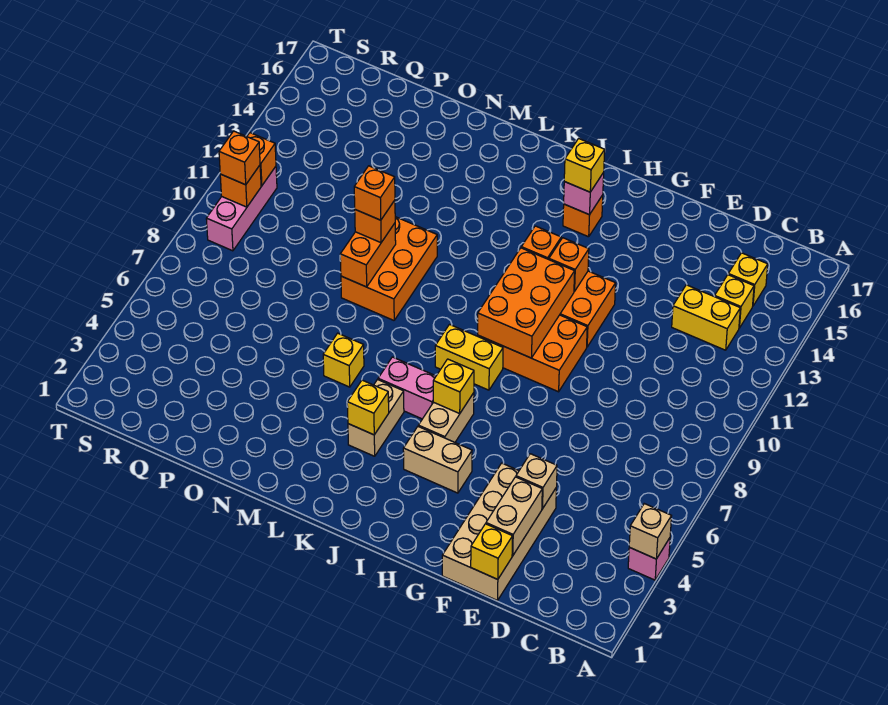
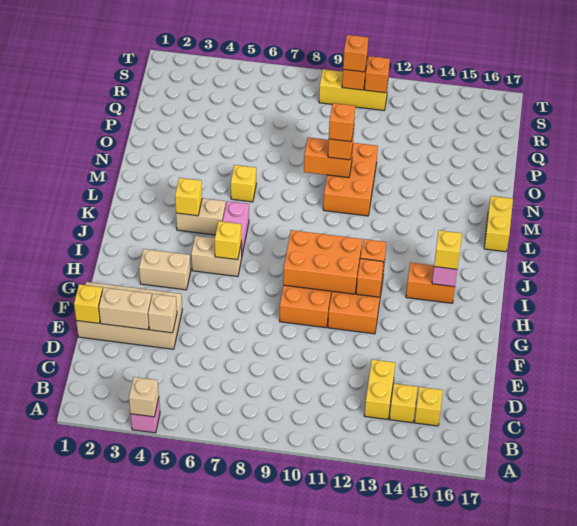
tan 1x2 brick [403,427,472,493] -> tan 1x2 brick turned to [139,249,191,290]
yellow 1x2 brick [435,324,503,390] -> yellow 1x2 brick moved to [484,196,513,252]
orange 1x1 brick [563,195,603,237] -> orange 1x2 brick [406,262,455,303]
orange 2x3 brick [341,217,437,320] -> orange 2x3 brick turned to [323,143,378,216]
pink 1x3 brick [206,167,277,251] -> yellow 1x3 brick [319,69,388,110]

